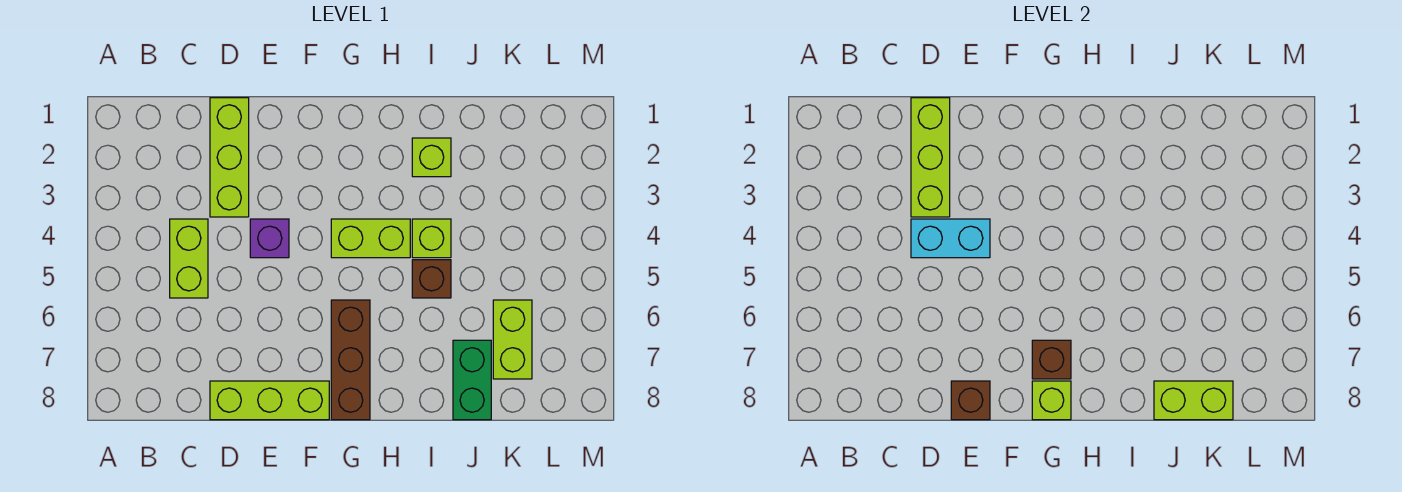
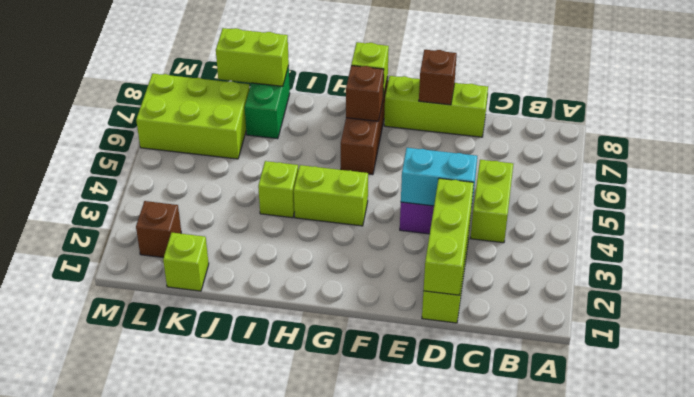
lime 1x1 brick [412,138,451,177] -> lime 1x1 brick moved to [163,233,209,291]
brown 1x1 brick [412,260,451,298] -> brown 1x1 brick moved to [136,201,181,258]
lime 1x2 brick [493,300,532,379] -> lime 2x3 brick [136,74,250,159]

